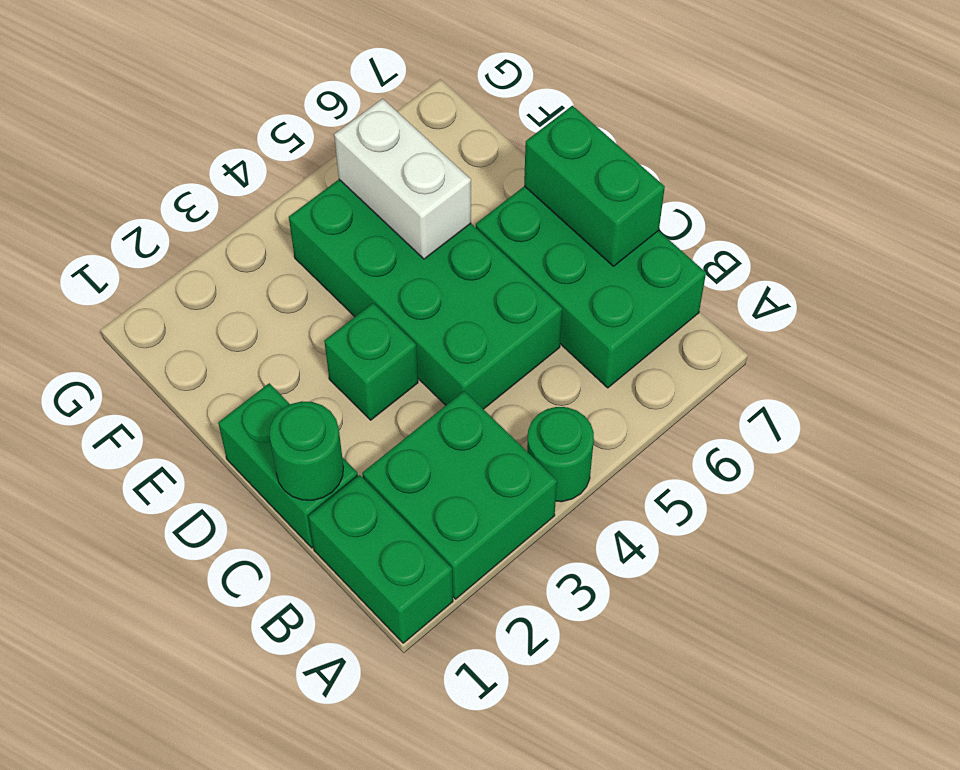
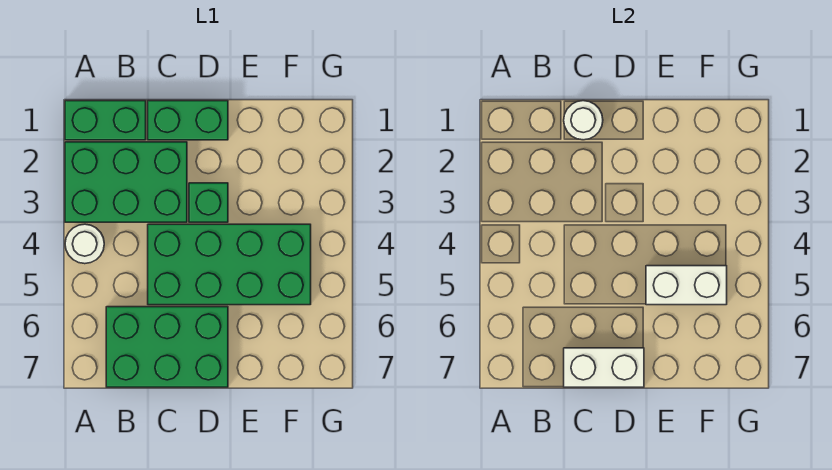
green 2x2 brick [362,391,557,599] -> green 2x3 brick [65,142,187,222]
green 1x1 round brick [527,407,594,502] -> white 1x1 round brick [65,224,104,264]
green 1x1 round brick [269,401,344,500] -> white 1x1 round brick [564,101,603,140]
green 1x2 brick [524,106,665,266] -> white 1x2 brick [564,348,644,387]

